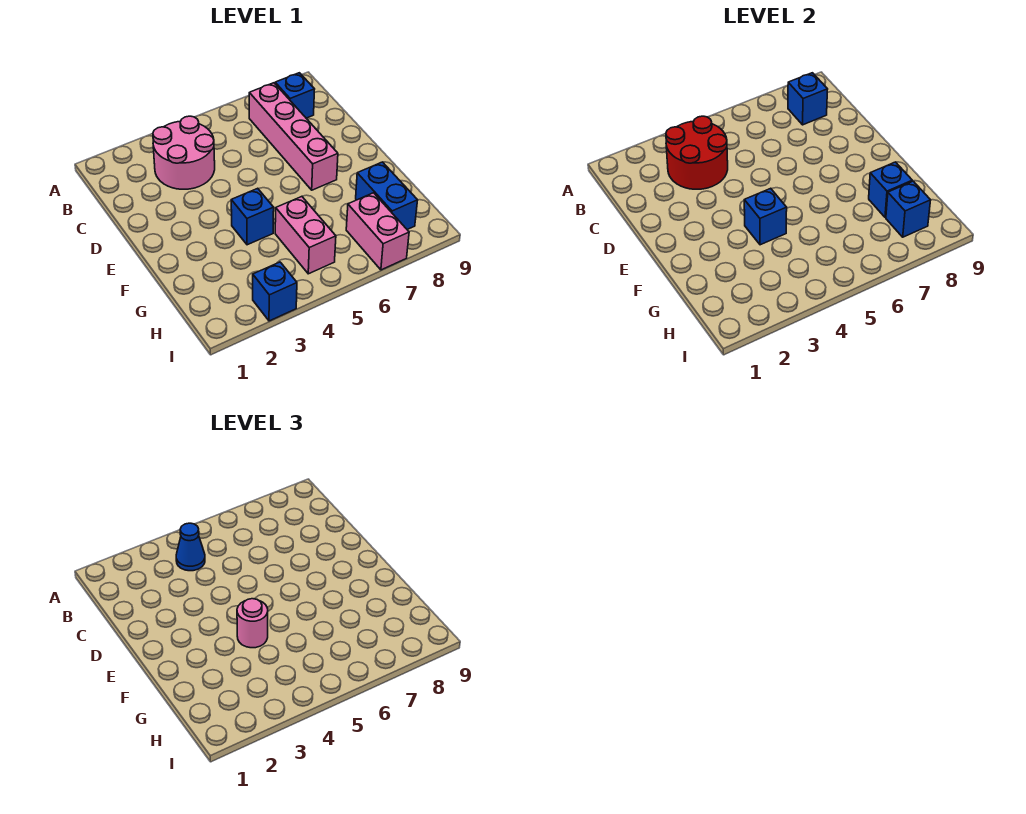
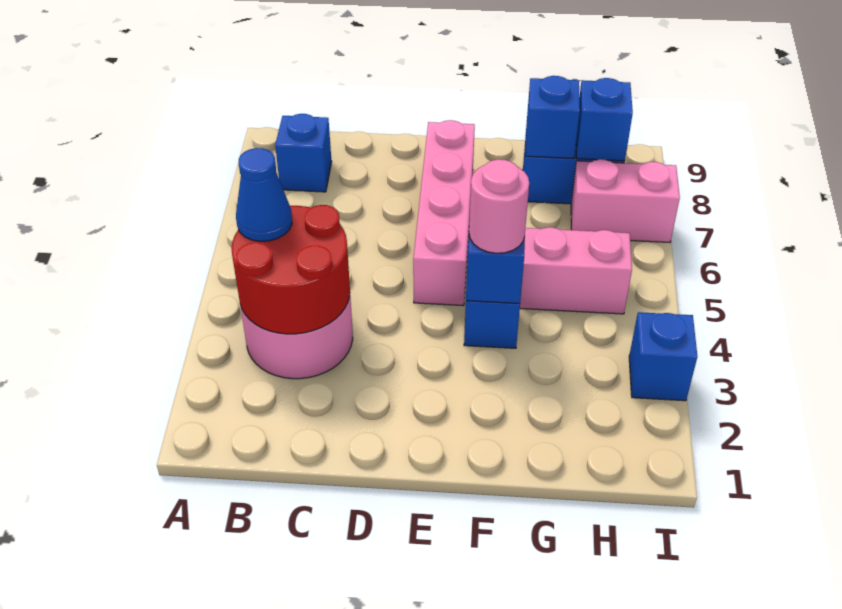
pink 1x4 brick [249,83,338,190] -> pink 1x4 brick turned to [413,120,475,306]
blue 1x1 brick [788,73,828,125] -> none

